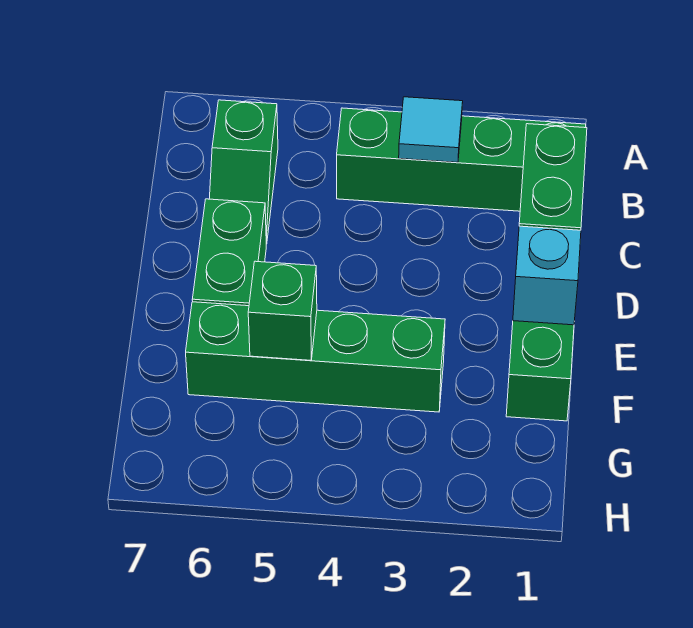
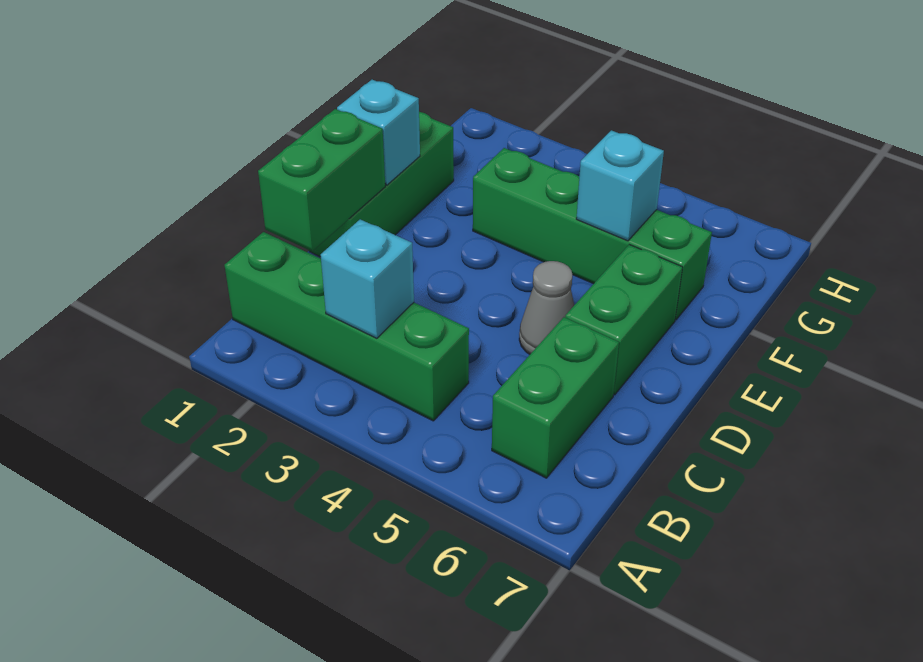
cyan 1x1 tile [399,97,463,162] -> cyan 1x1 brick [321,219,414,338]
green 1x2 slope [209,100,278,244] -> green 1x2 brick [492,317,619,478]
none -> grey 1x1 cone [519,261,574,354]
green 1x1 brick [248,261,317,360] -> cyan 1x1 brick [576,130,664,241]

